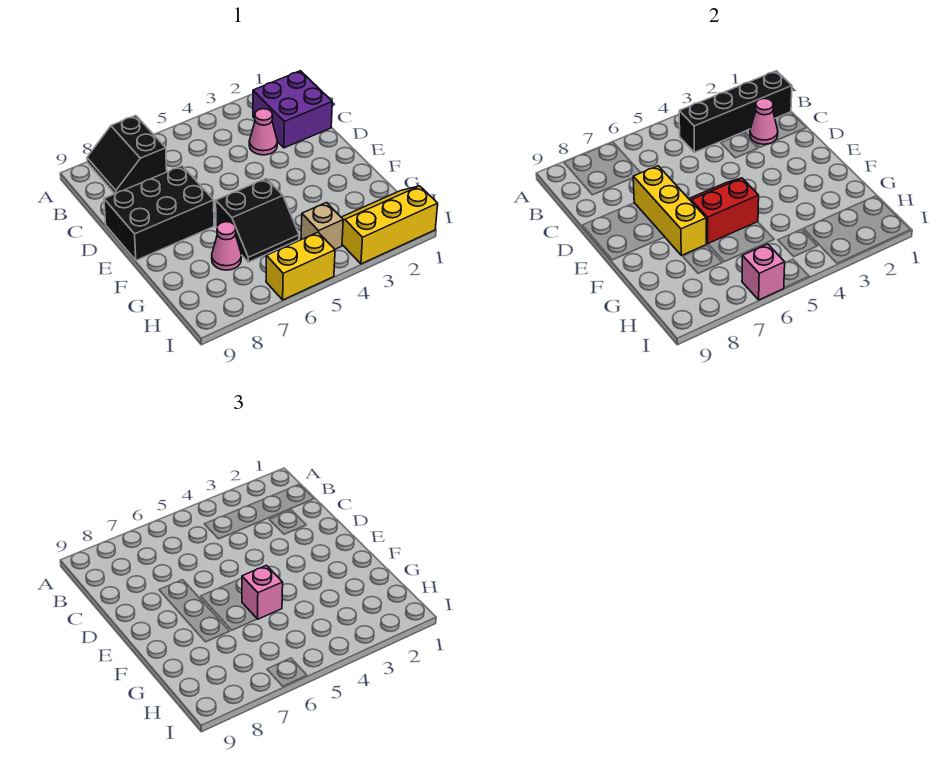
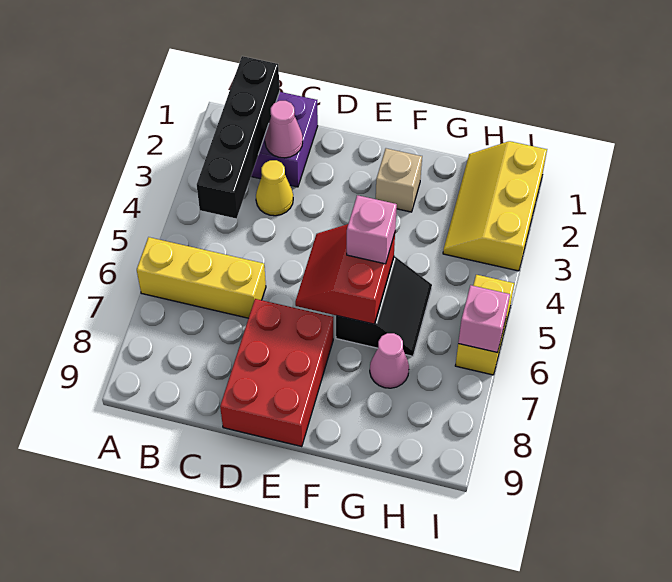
black 2x2 slope [87,116,167,194] -> none
pink 1x1 cone [249,109,277,155] -> yellow 1x1 cone [256,160,293,216]
black 2x3 brick [104,166,214,260] -> red 2x3 brick [220,299,333,447]
yellow 1x3 brick [633,166,706,255] -> yellow 1x3 brick moved to [137,237,266,318]
tan 1x1 brick [301,203,343,249] -> tan 1x1 brick moved to [376,148,422,212]

